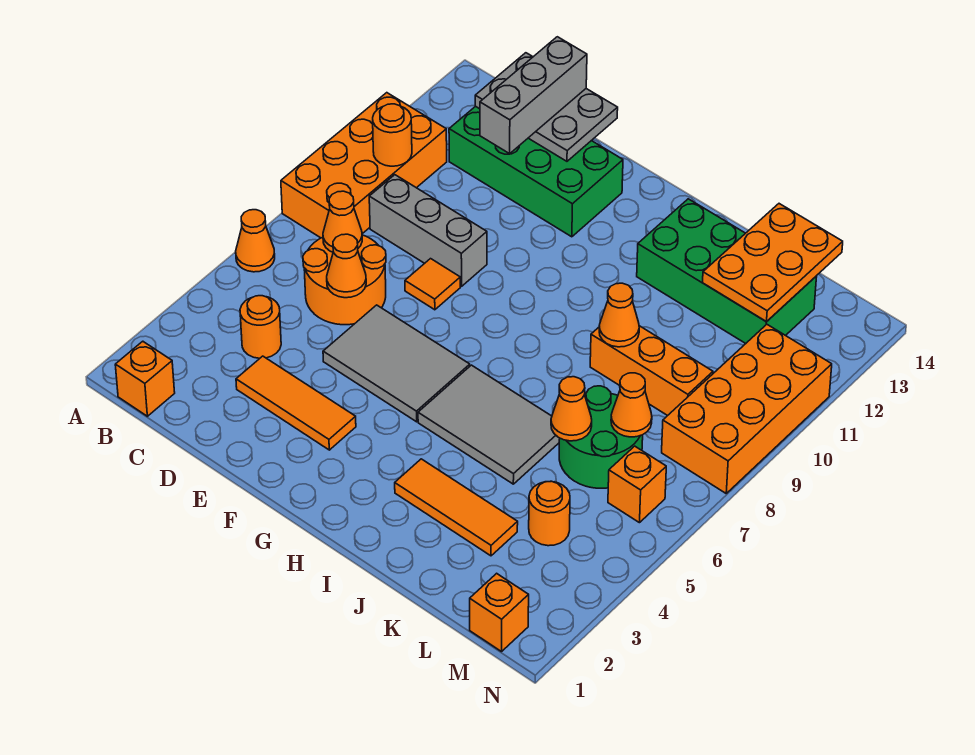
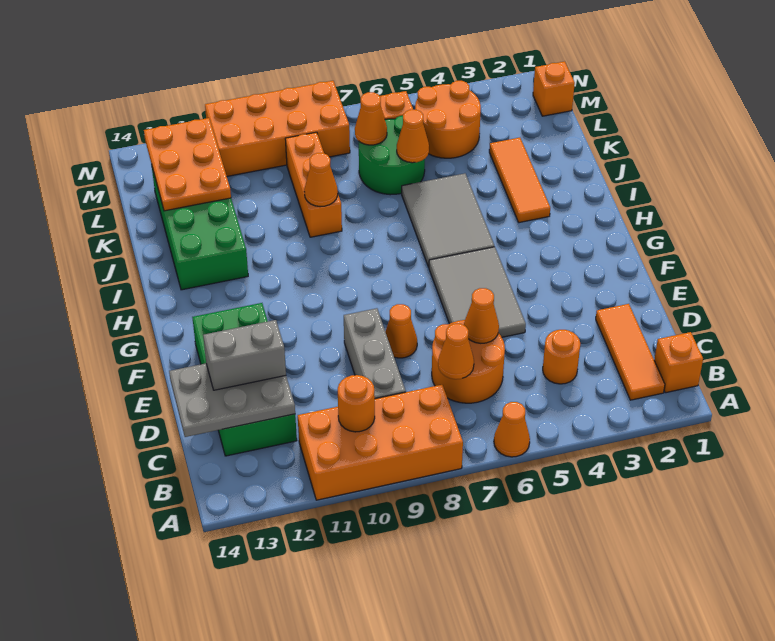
grey 2x3 plate [475,53,618,161] -> grey 2x3 plate turned to [169,363,295,437]
orange 1x3 tile [236,356,356,450] -> orange 1x3 tile moved to [596,304,665,400]
grey 1x3 brick [480,37,587,154] -> grey 1x2 brick [203,320,286,390]
orange 1x1 tile [405,259,460,310] -> orange 1x1 cone [385,304,417,358]
orange 2x3 plate [703,204,843,322] -> orange 2x3 plate turned to [144,118,231,211]
orange 1x1 round brick [529,481,570,546] -> orange 2x2 round brick [415,81,481,158]

